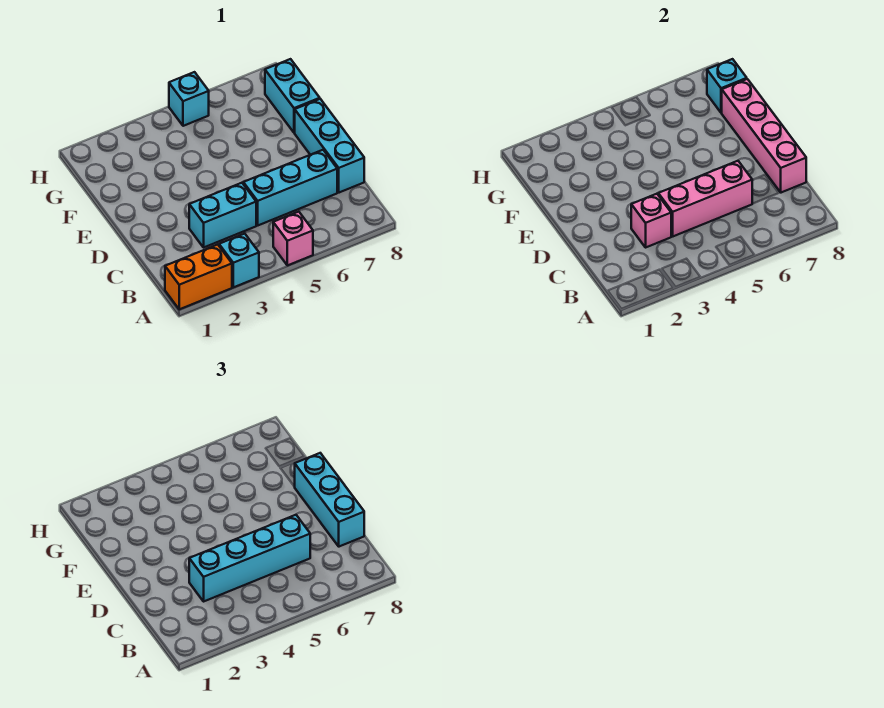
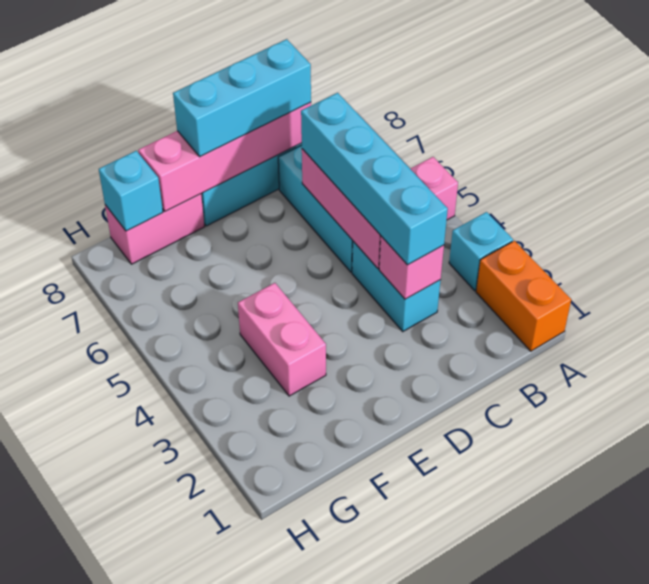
none -> pink 1x2 brick [238,283,326,396]
cyan 1x2 brick [265,59,320,133] -> pink 1x2 brick [105,194,204,264]
cyan 1x1 brick [169,72,209,126] -> none

